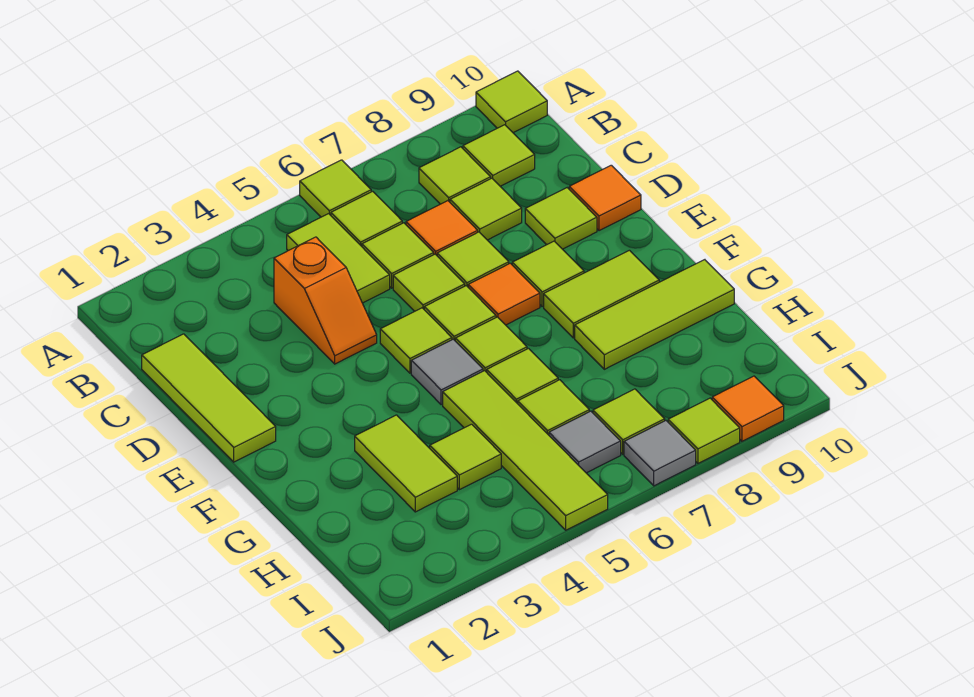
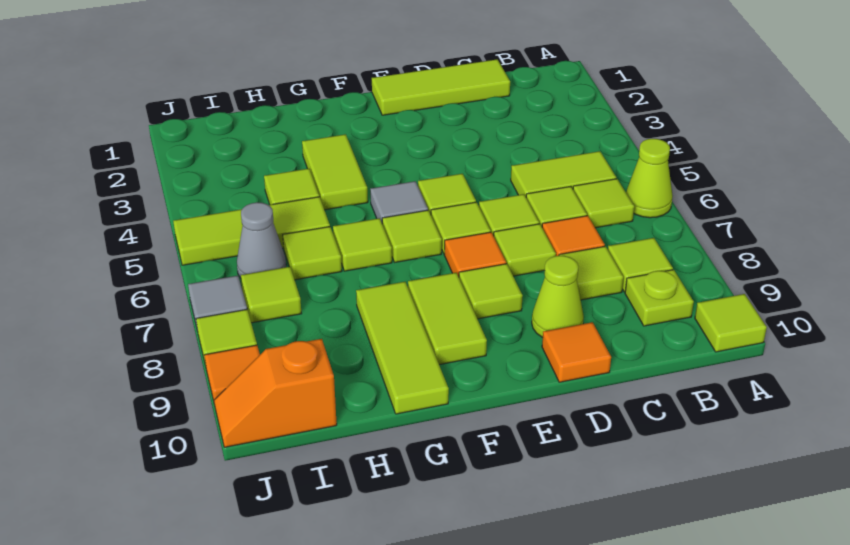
lime 1x1 tile [300,160,371,217] -> lime 1x1 cone [626,139,673,218]
lime 1x1 tile [463,125,535,186] -> lime 1x1 plate [625,270,694,326]
orange 1x2 slope [274,237,377,364] -> orange 1x2 slope moved to [214,339,337,447]
lime 1x1 tile [525,188,597,249] -> lime 1x1 cone [532,256,584,338]
lime 1x2 tile [355,415,457,512] -> lime 1x2 tile turned to [302,134,368,210]
lime 1x4 tile [443,371,608,530] -> lime 1x3 tile [173,197,330,265]
grey 1x1 tile [549,411,621,473] -> grey 1x1 cone [237,202,286,278]

